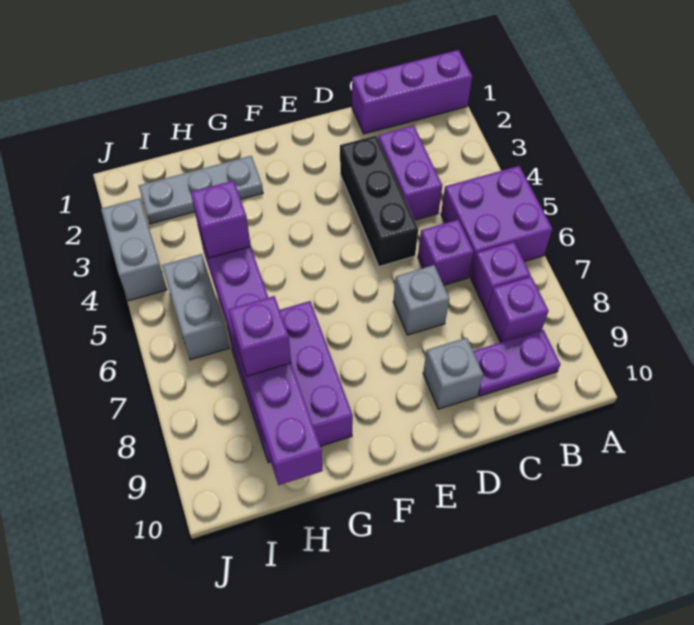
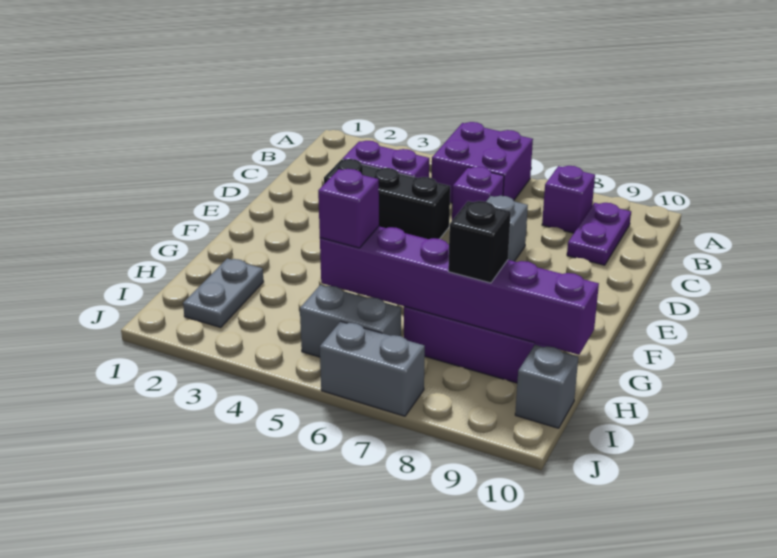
purple 1x3 brick [352,50,472,134] -> none
purple 1x1 brick [471,242,531,311] -> none
grey 1x1 brick [423,338,483,409] -> grey 1x1 brick moved to [515,345,578,428]
grey 1x3 plate [139,156,263,224] -> grey 1x2 plate [183,258,264,327]
purple 1x1 brick [229,296,291,376] -> black 1x1 brick [448,201,511,283]
grey 1x2 brick [101,198,167,301] -> grey 1x2 brick moved to [320,321,425,416]

